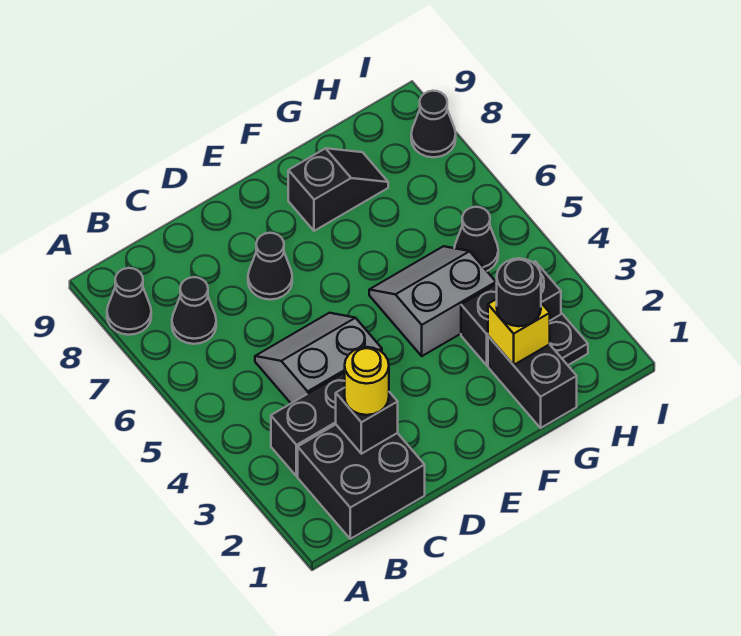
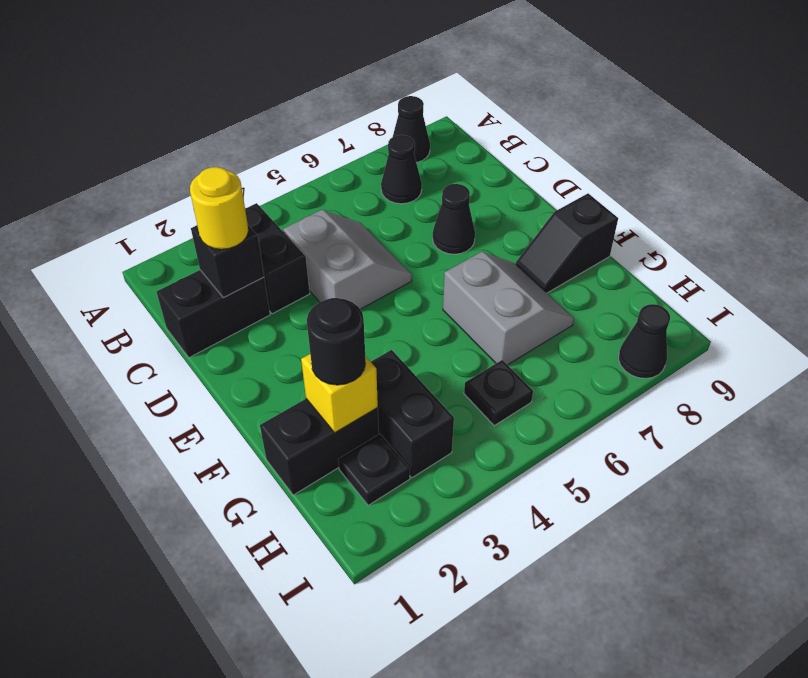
black 2x2 brick [298,425,425,539] -> black 1x2 brick [157,270,270,358]
grey 2x2 slope [369,246,496,356] -> grey 2x2 slope moved to [443,252,574,365]
black 1x2 slope [288,148,388,231] -> black 1x2 slope turned to [516,194,618,293]
black 1x1 cone [455,207,498,271] -> black 1x1 plate [464,360,533,426]

